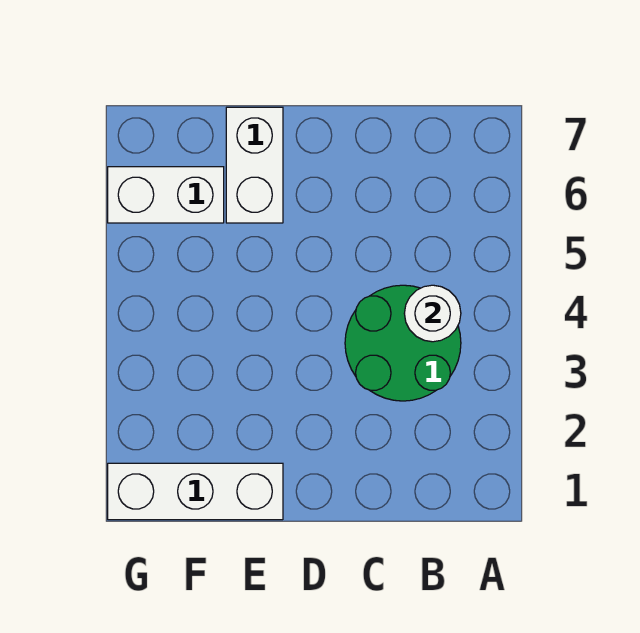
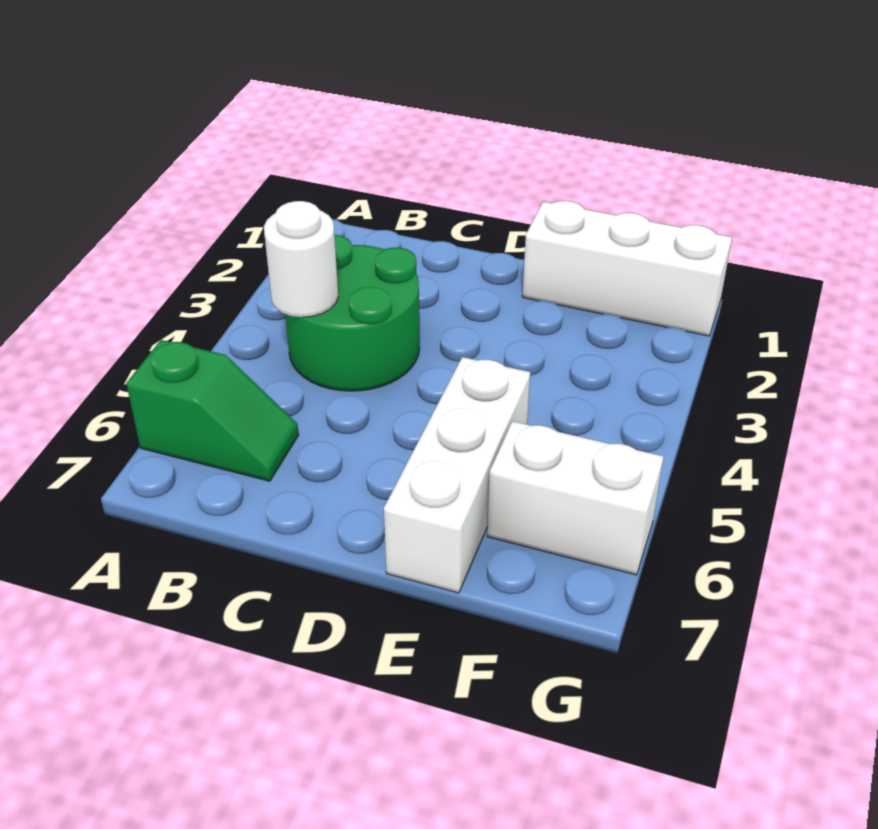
none -> green 1x2 slope [126,340,299,481]
white 1x2 brick [226,107,283,223] -> white 1x3 brick [384,357,530,593]

